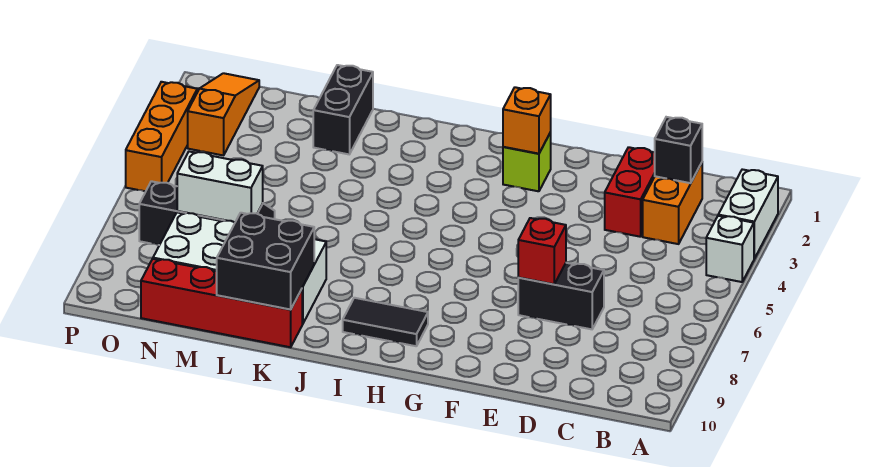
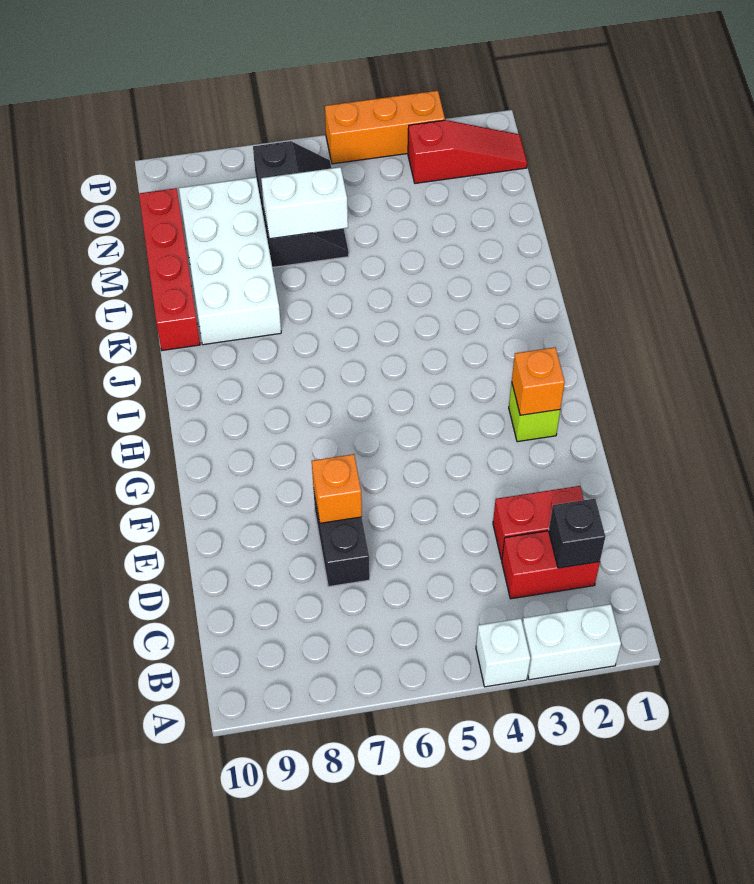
orange 1x2 brick [643,163,702,244] -> red 1x2 brick [502,531,600,599]
red 1x1 brick [518,218,566,284] -> orange 1x1 brick [312,454,362,523]
black 1x2 tile [343,298,428,346] -> none
black 2x2 brick [217,213,314,309] -> none
black 1x2 brick [313,65,373,154] -> none
white 1x2 brick [177,152,263,222] -> white 1x2 brick turned to [261,167,348,239]
orange 1x3 slope [188,73,259,155] -> red 1x3 slope [408,120,527,183]

